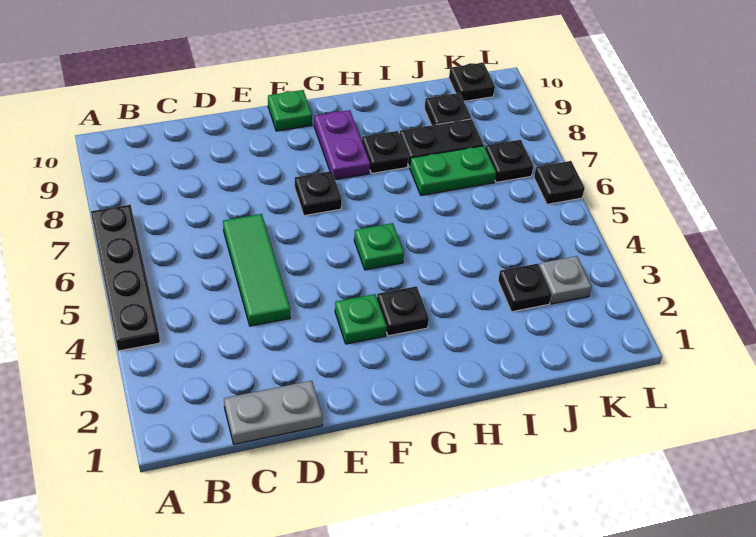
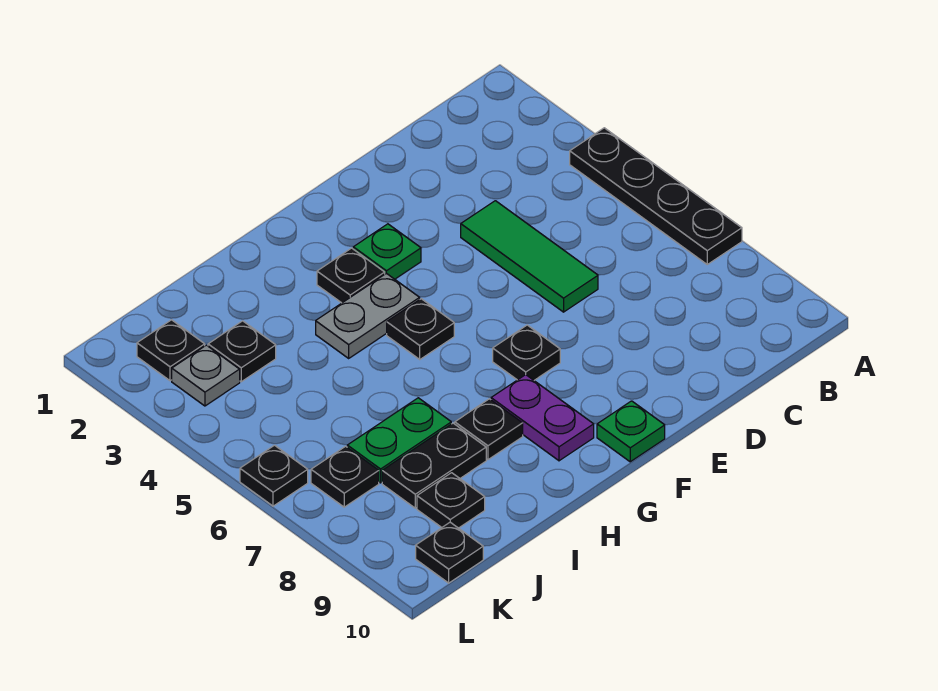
grey 1x2 plate [224,381,323,444] -> grey 1x2 plate moved to [316,273,420,358]
green 1x1 plate [354,223,404,270] -> black 1x1 plate [387,299,454,359]
none -> black 1x1 plate [137,320,205,381]

